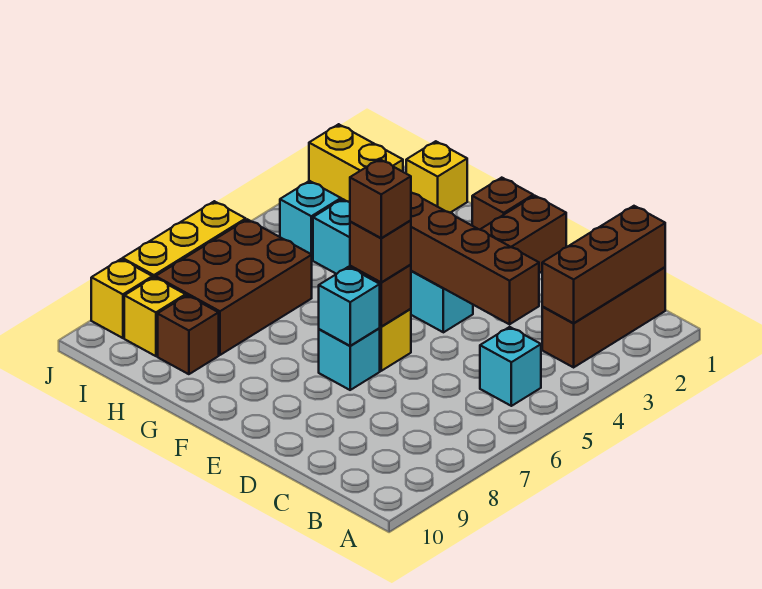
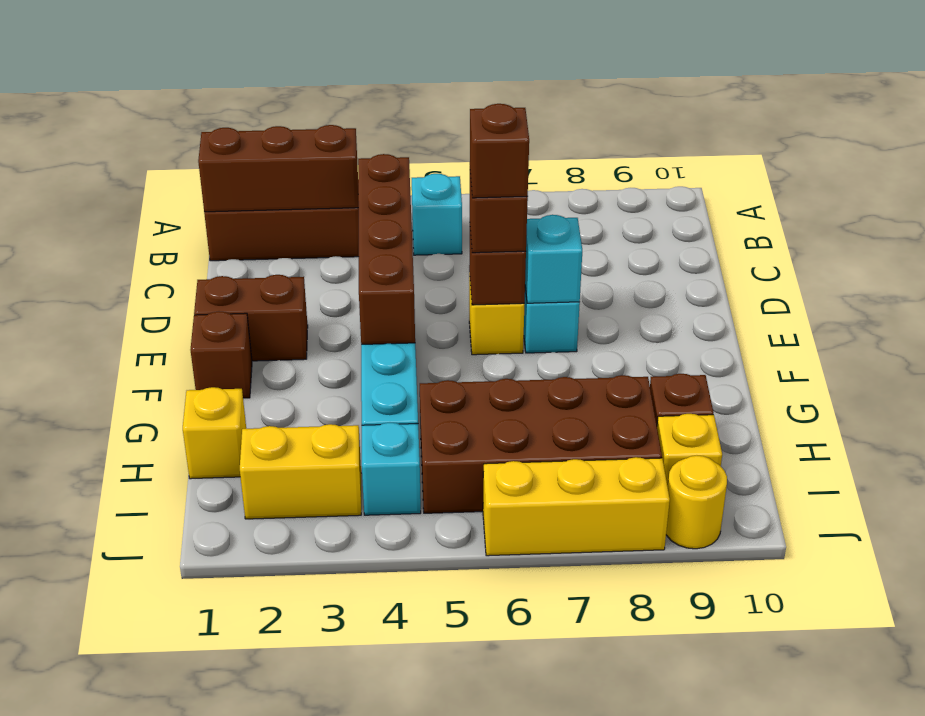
brown 2x3 brick [156,219,312,355] -> brown 2x4 brick [420,375,662,513]
yellow 1x2 brick [309,124,403,202] -> yellow 1x2 brick turned to [240,424,361,519]
yellow 1x1 brick [91,259,152,338] -> yellow 1x1 round brick [666,455,727,549]

